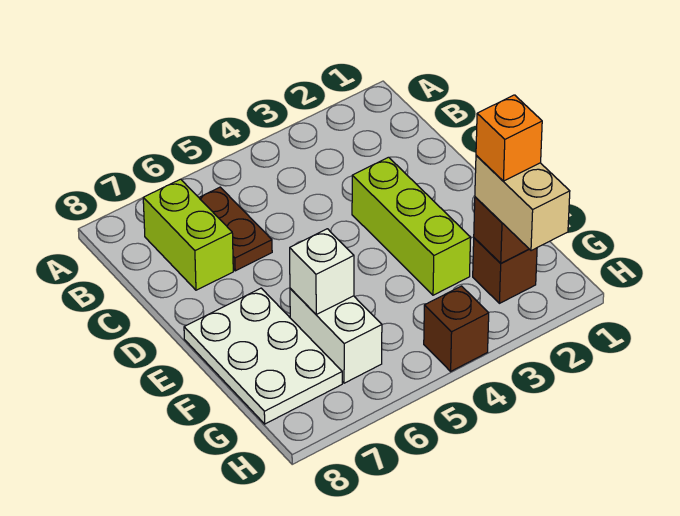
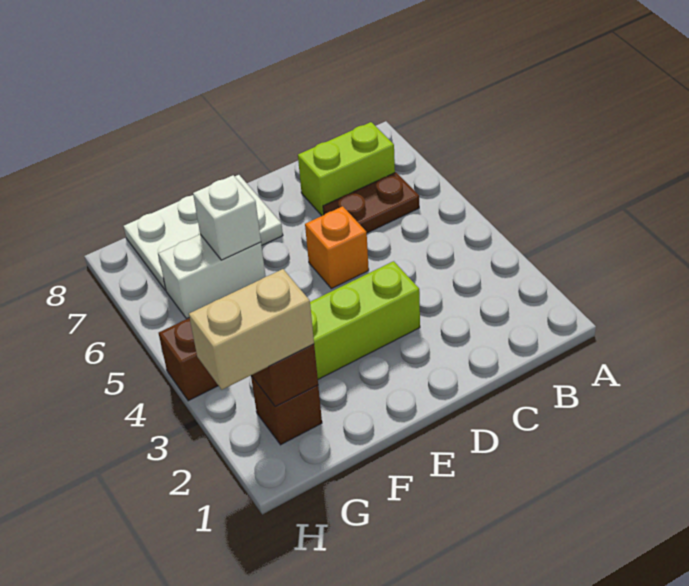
orange 1x1 brick [476,95,542,181] -> orange 1x1 brick moved to [305,206,369,289]

